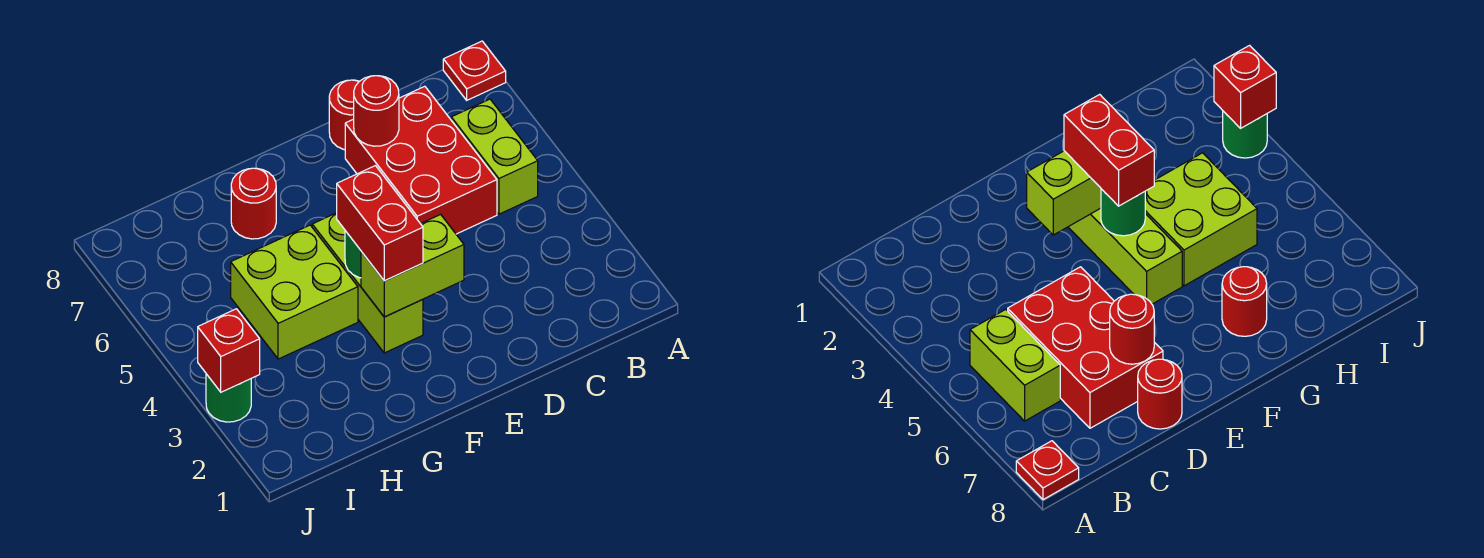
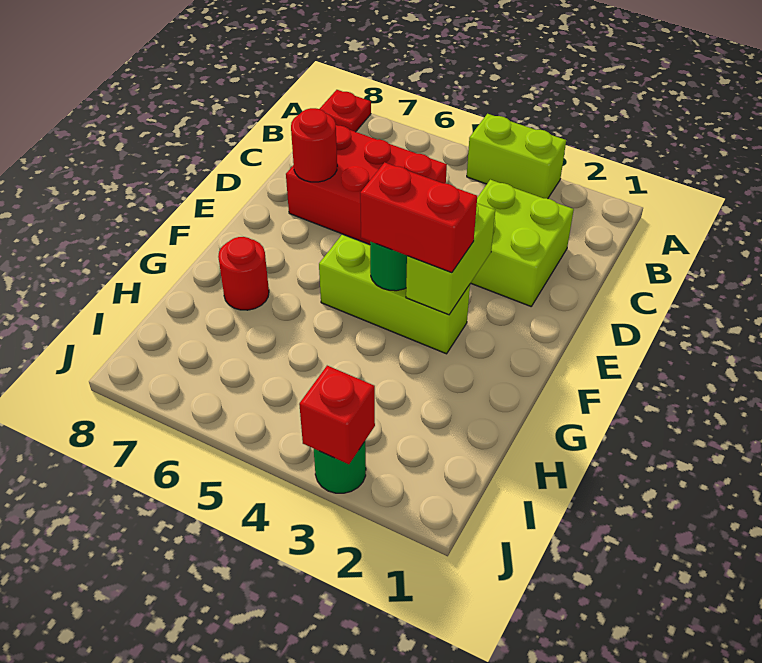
lime 1x2 brick [451,99,538,214] -> lime 1x2 brick moved to [467,114,566,199]
red 1x1 round brick [329,80,359,150] -> none
lime 2x2 brick [231,225,358,359] -> lime 2x2 brick moved to [471,180,574,306]

